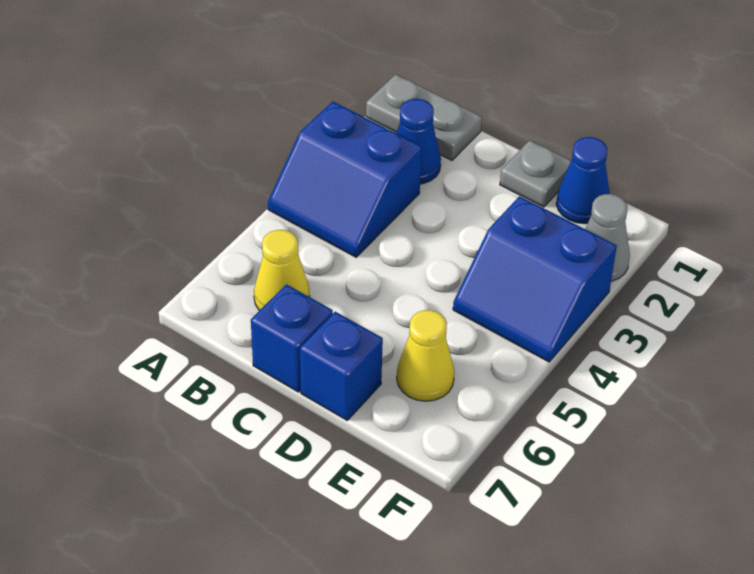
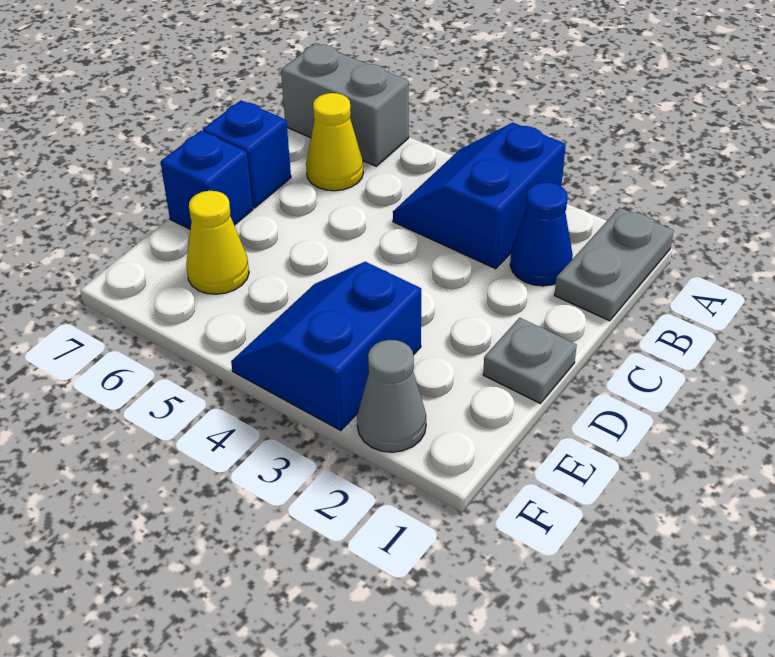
none -> grey 1x2 brick [281,43,409,166]
blue 1x1 cone [556,137,610,224] -> none

